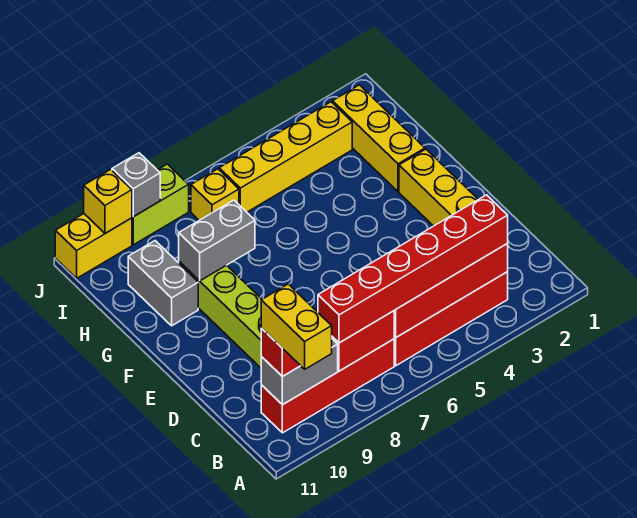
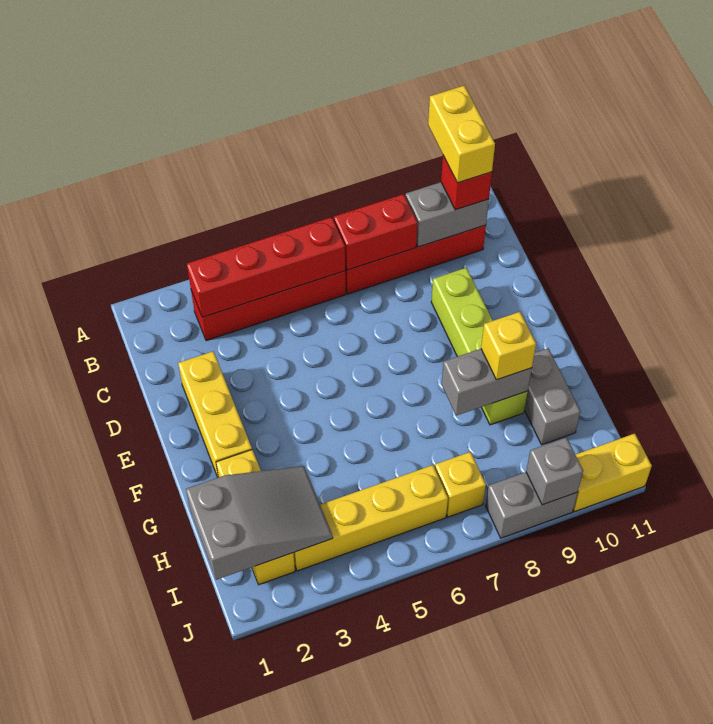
red 1x6 brick [318,195,508,343] -> none
none -> grey 2x3 slope [186,466,333,580]
lime 1x2 brick [132,164,189,245] -> grey 1x2 brick [485,472,578,538]
yellow 1x1 brick [84,169,132,233] -> yellow 1x1 brick moved to [481,312,536,380]

